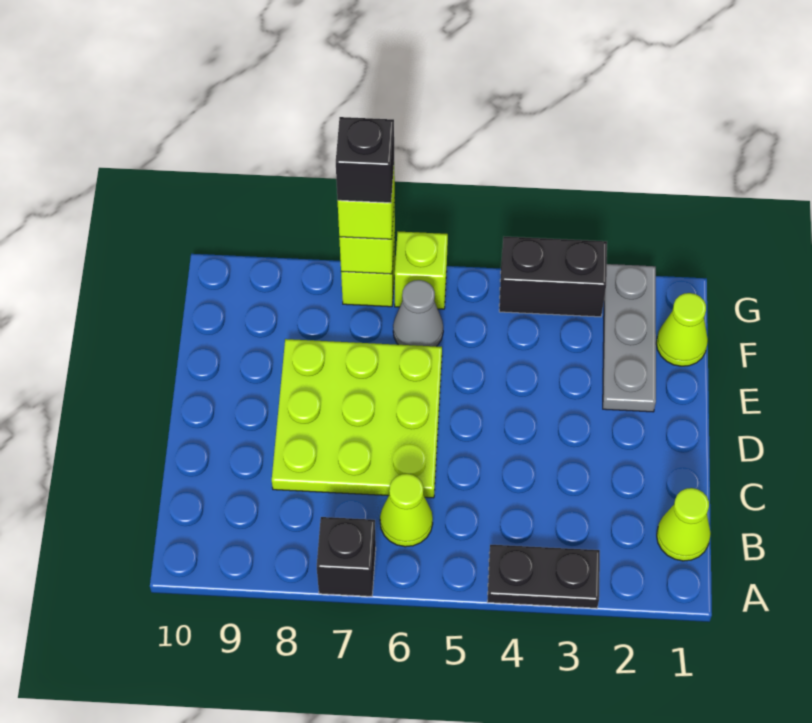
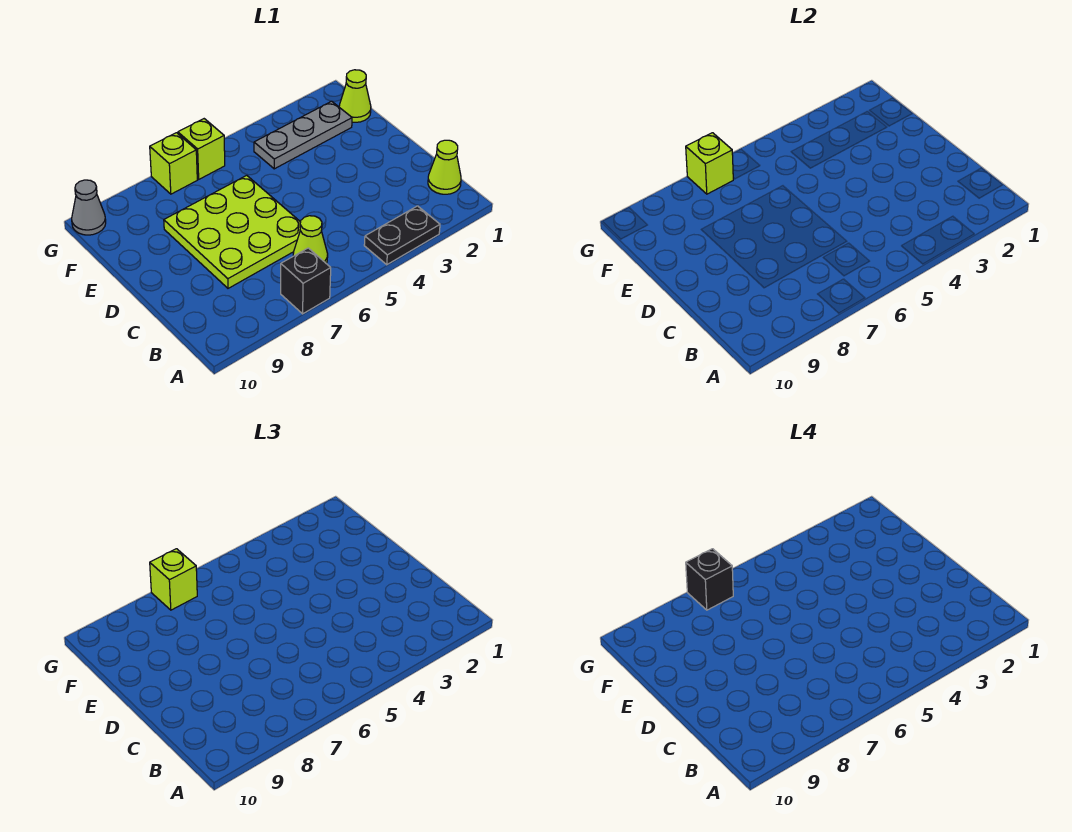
grey 1x3 plate [603,264,656,412] -> grey 1x3 plate turned to [254,101,352,169]
grey 1x1 cone [393,280,443,346] -> grey 1x1 cone moved to [72,180,106,235]
black 1x2 brick [499,237,607,317] -> none

